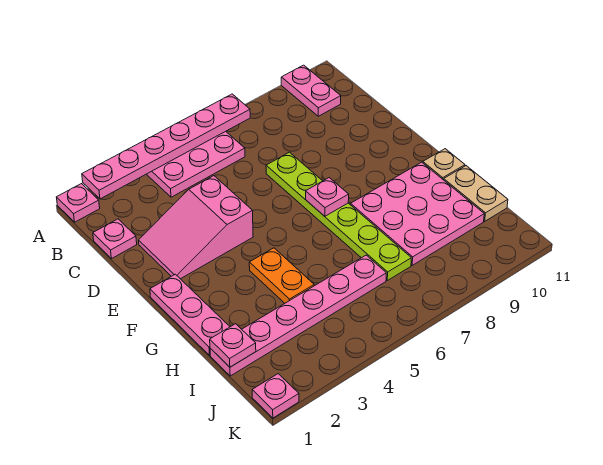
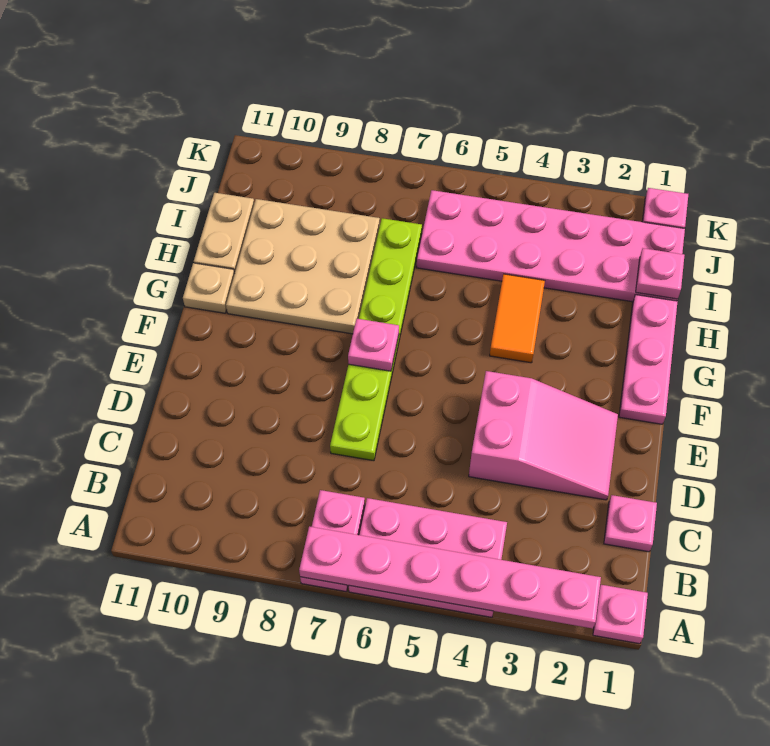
pink 1x2 plate [281,65,341,116] -> pink 1x2 plate moved to [300,490,365,592]
orange 1x2 plate [249,248,314,303] -> orange 1x2 tile [490,274,545,363]
pink 3x3 plate [351,162,484,265] -> tan 3x3 plate [226,199,380,334]
pink 1x6 plate [210,255,386,376] -> pink 2x6 plate [417,190,685,302]

